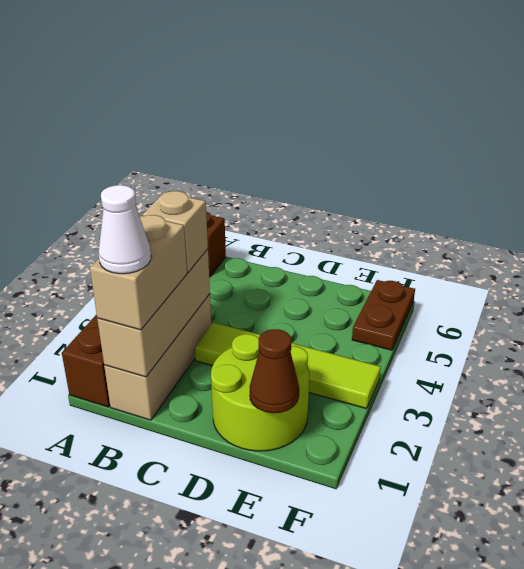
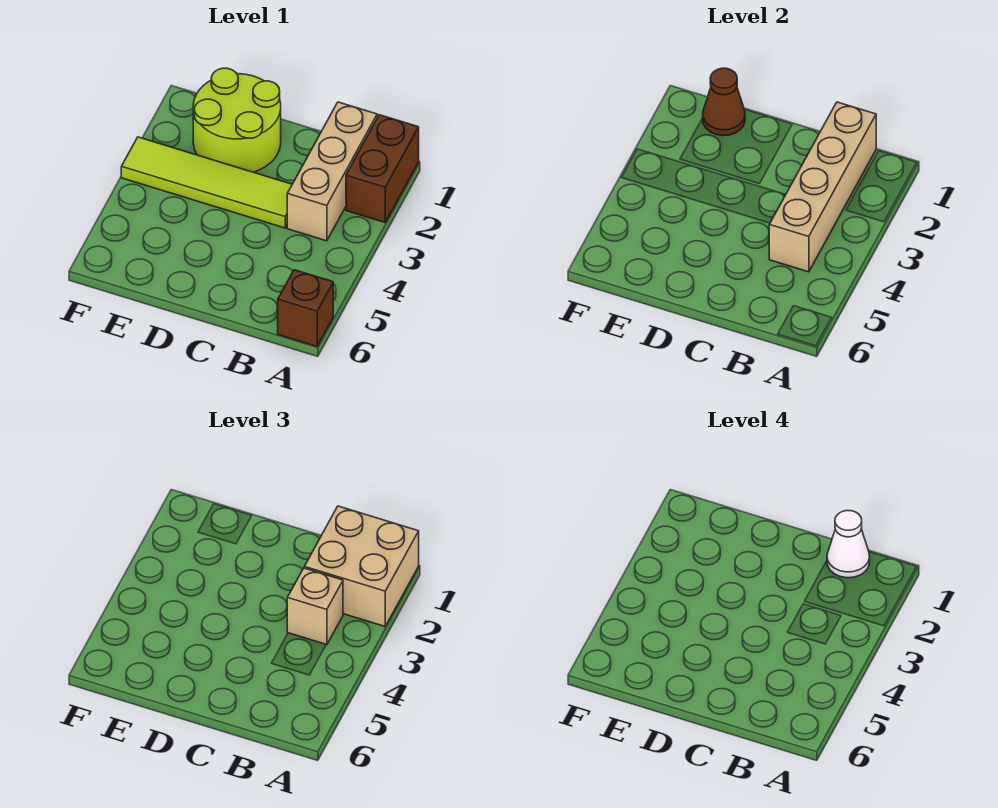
tan 1x3 brick [97,249,210,377] -> tan 1x4 brick [769,102,876,272]
tan 1x2 brick [90,215,187,330] -> tan 2x2 brick [304,506,419,626]
brown 1x2 plate [352,280,415,350] -> none

